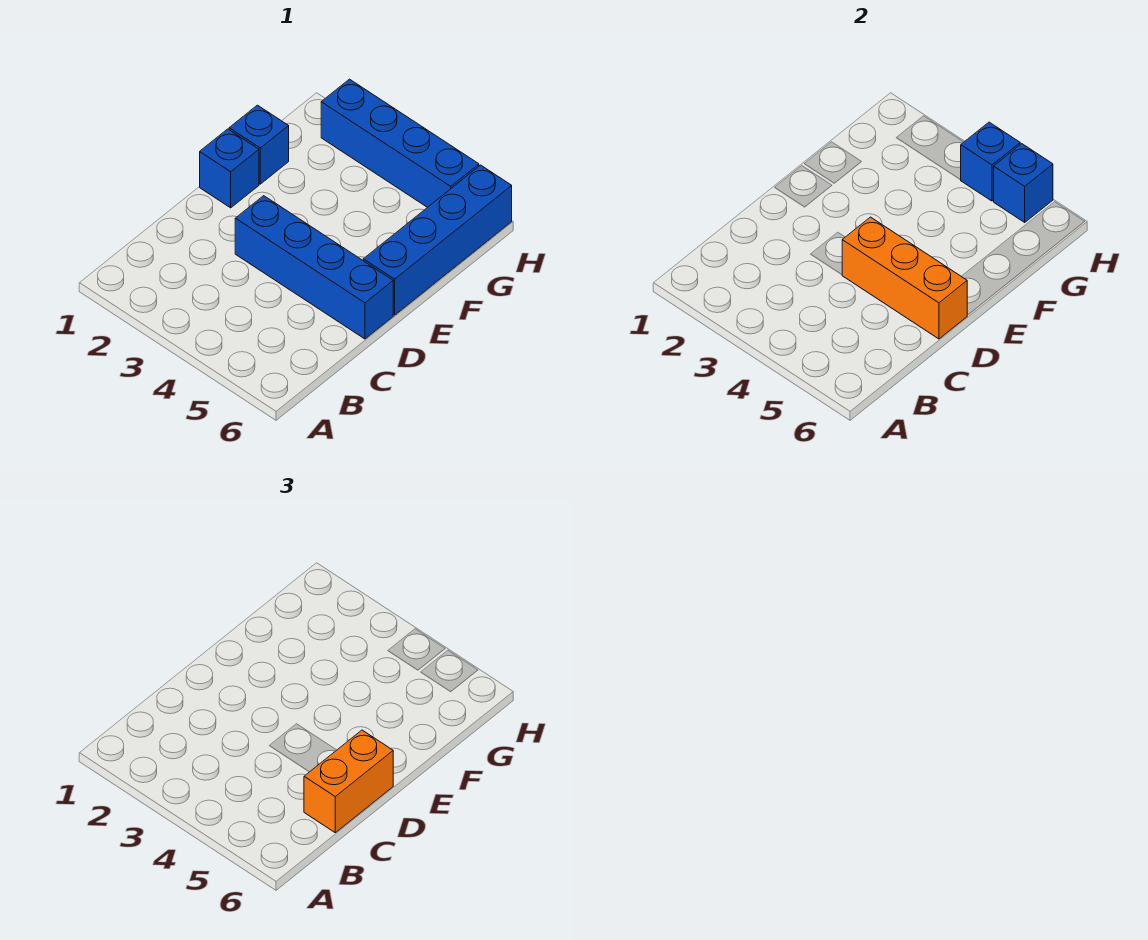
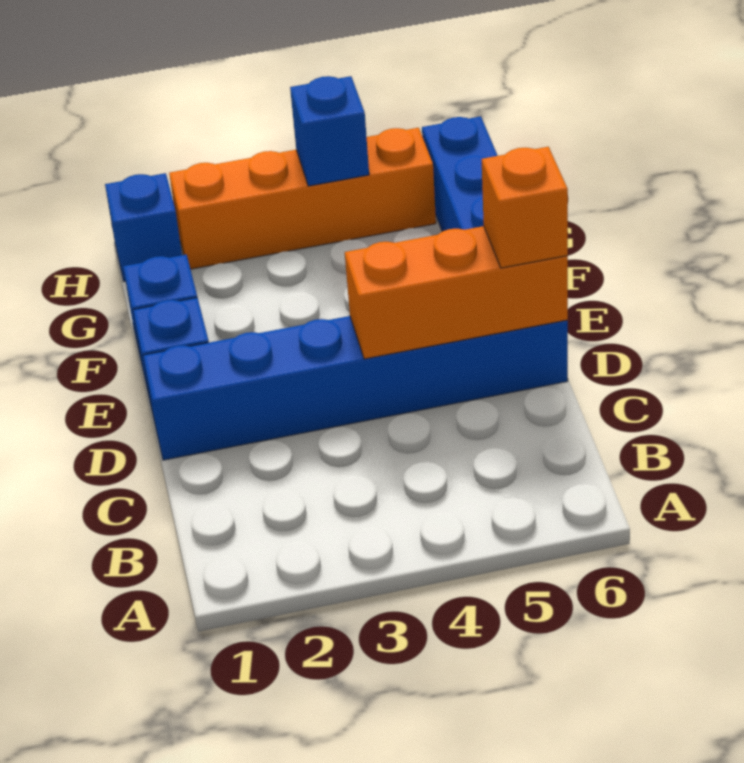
orange 1x2 brick [304,730,393,833] -> orange 1x1 brick [482,147,568,268]
blue 1x4 brick [235,196,393,339] -> blue 1x6 brick [143,316,568,460]
blue 1x4 brick [321,79,479,207] -> orange 1x4 brick [169,128,436,269]
blue 1x1 brick [993,144,1053,222] -> blue 1x1 brick moved to [105,173,182,282]

